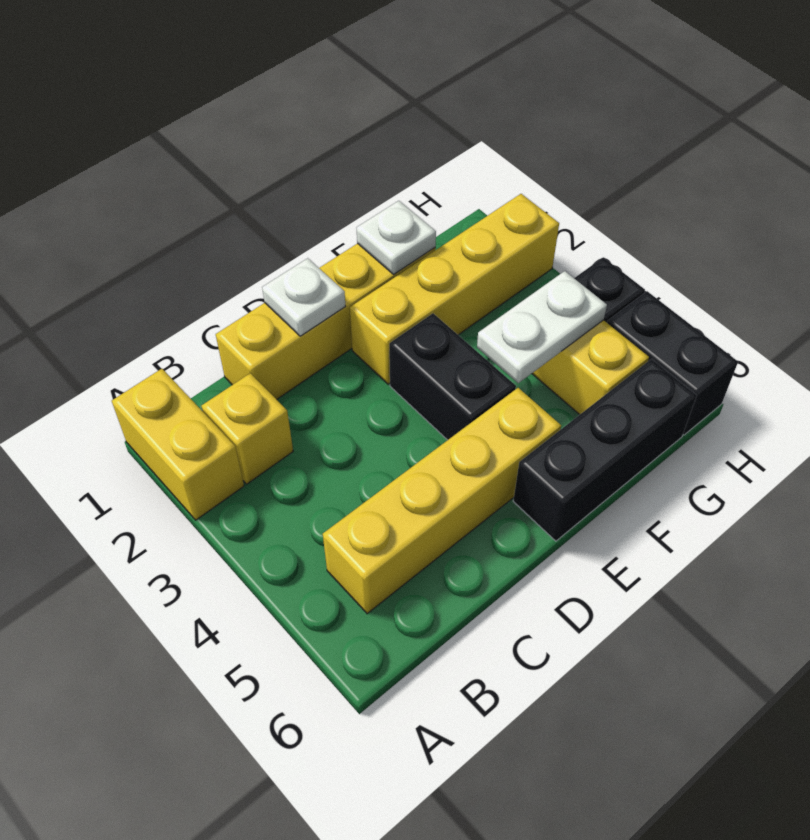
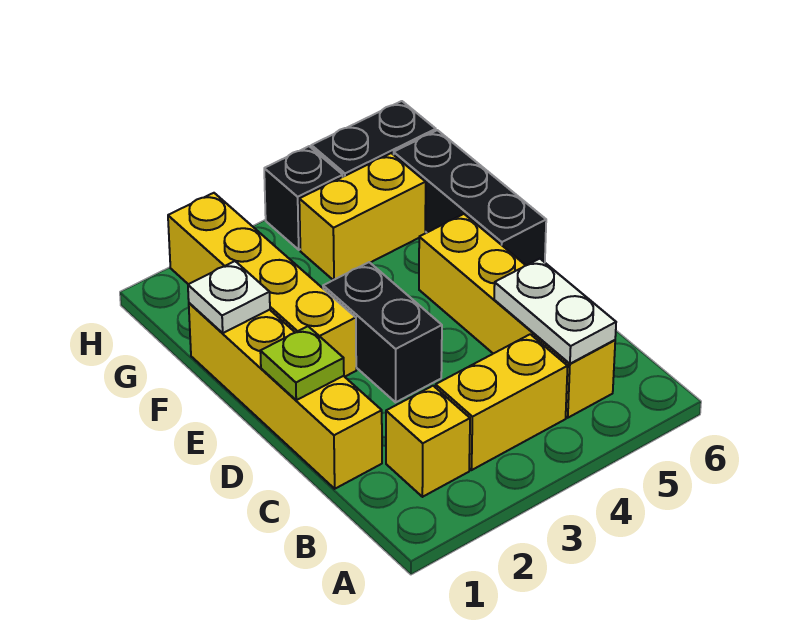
yellow 1x2 brick [112,369,244,520] -> yellow 1x2 brick moved to [436,334,568,470]
white 1x1 plate [262,258,345,336] -> lime 1x1 plate [260,326,344,400]
black 1x2 brick [389,313,516,440] -> black 1x2 brick turned to [323,262,442,402]
white 1x2 plate [477,271,607,383] -> white 1x2 plate moved to [494,259,616,364]

